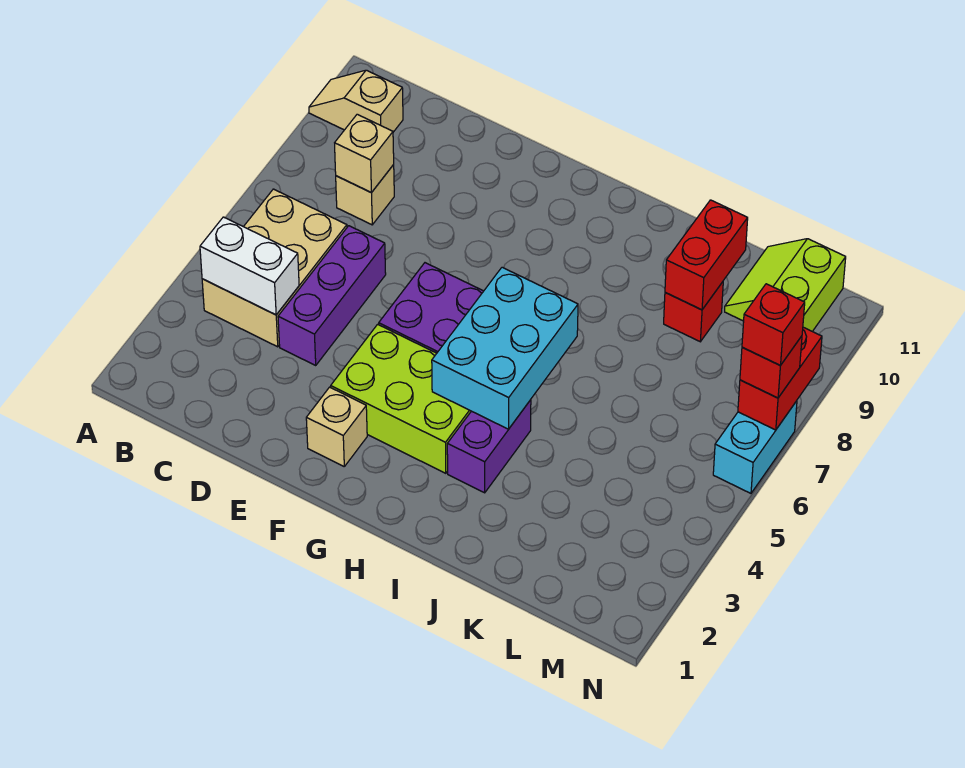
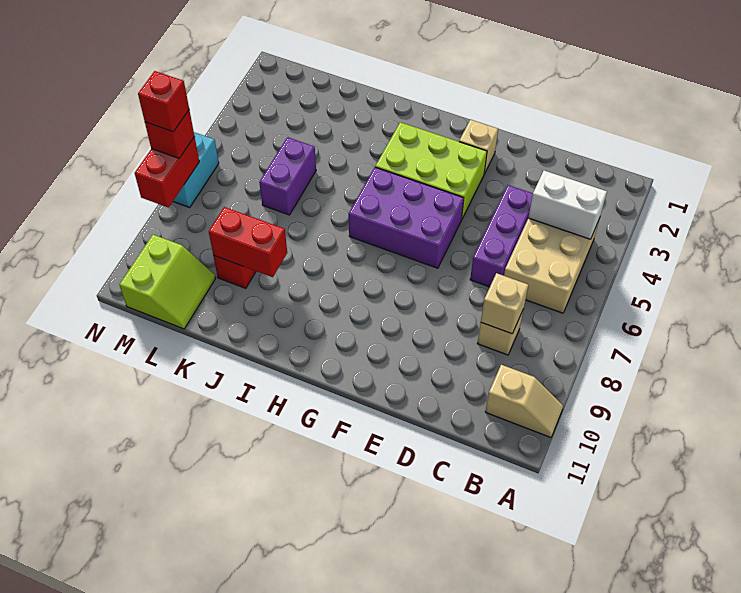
cyan 2x3 brick [432,267,578,429] -> none
purple 1x2 brick [447,400,531,493] -> purple 1x2 brick moved to [259,137,316,215]
red 1x2 brick [665,200,748,310] -> red 1x2 brick turned to [209,207,287,277]

